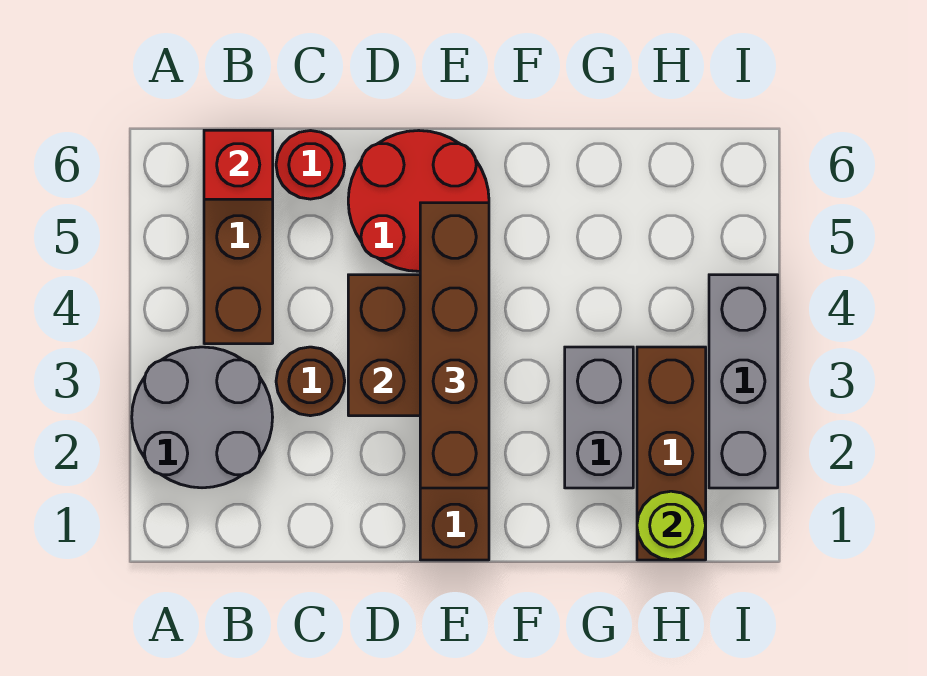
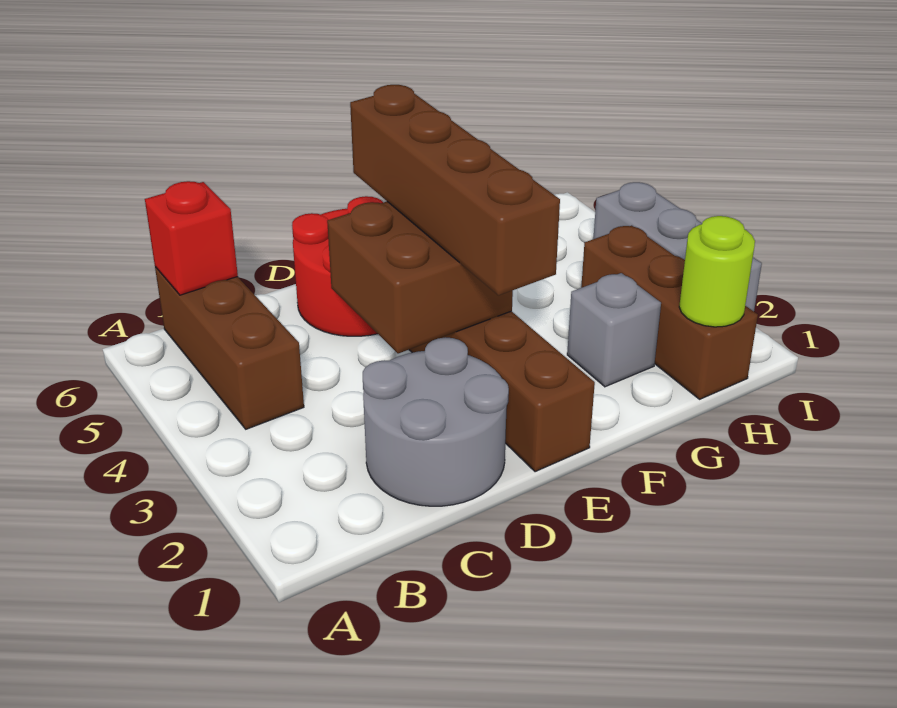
grey 2x2 round brick [132,347,273,488] -> grey 2x2 round brick moved to [363,337,509,506]
brown 1x1 round brick [276,347,345,416] -> none
red 1x1 round brick [276,131,345,199] -> none
grey 1x2 brick [565,347,633,488] -> grey 1x1 brick [567,273,661,387]

